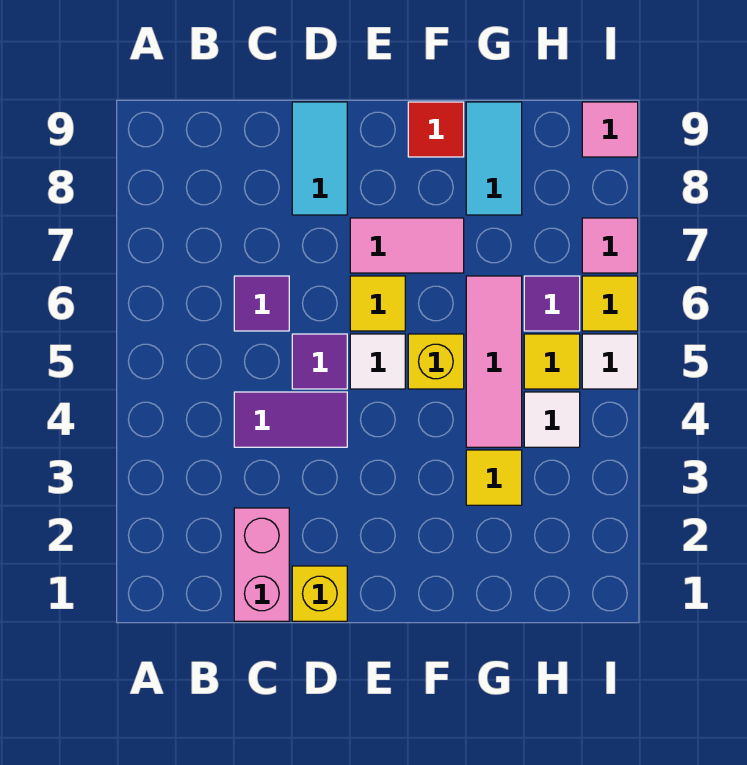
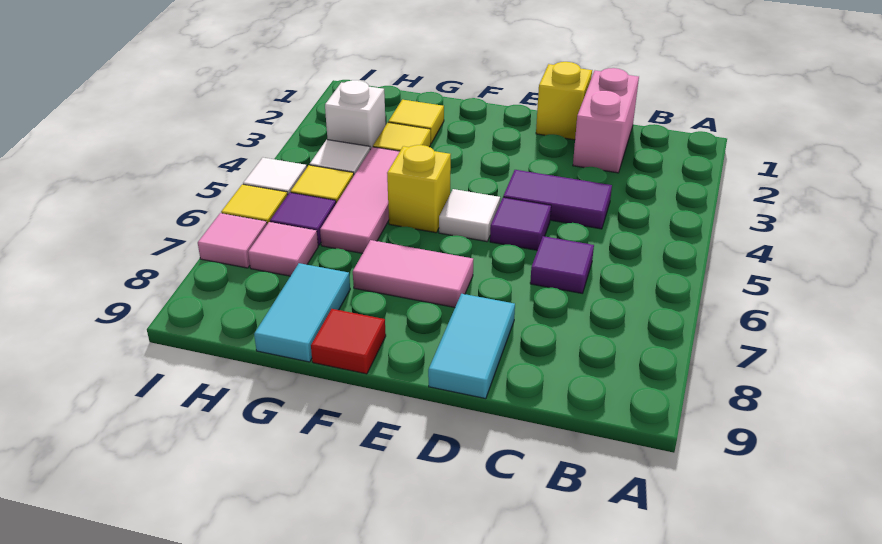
yellow 1x1 tile [350,276,405,331] -> yellow 1x1 tile moved to [388,100,444,143]
none -> white 1x1 brick [325,80,386,149]
pink 1x1 tile [582,102,638,157] -> pink 1x1 tile moved to [248,222,318,276]

